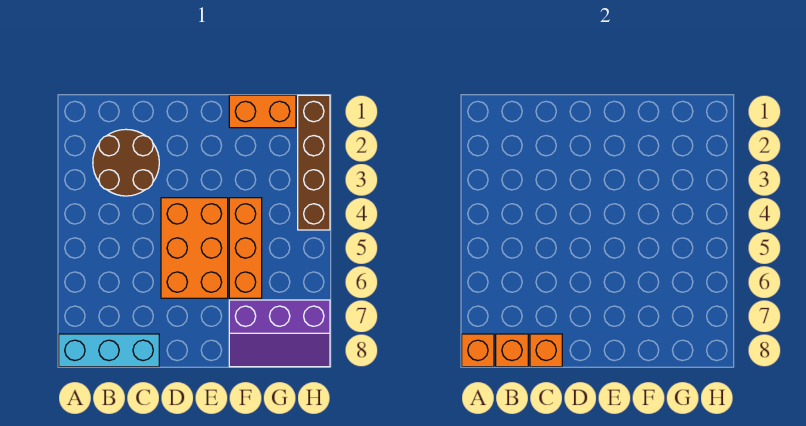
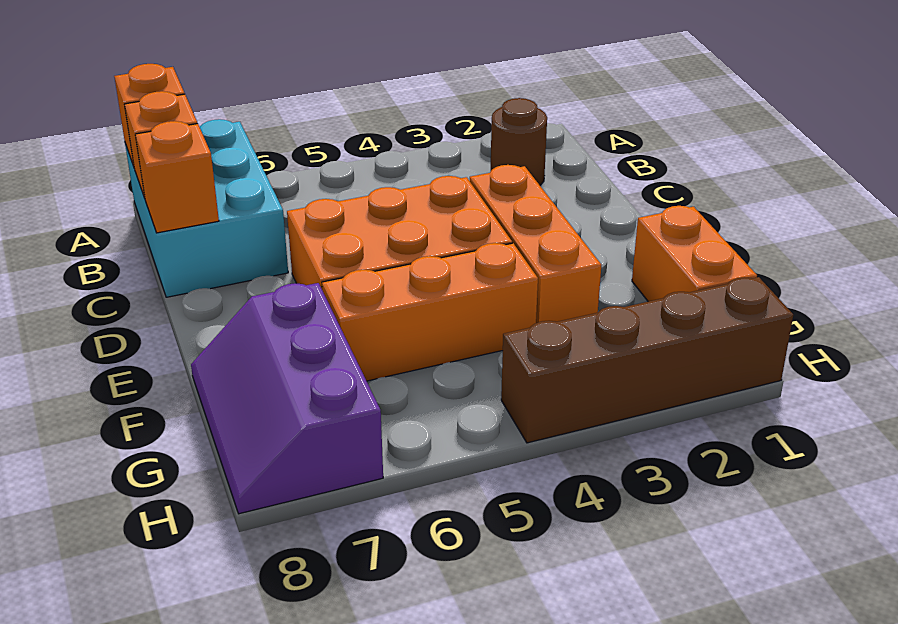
cyan 1x3 brick [59,334,159,367] -> cyan 2x3 brick [125,119,288,297]
brown 2x2 round brick [93,129,159,196] -> brown 1x1 round brick [491,98,547,185]
none -> orange 1x3 brick [470,165,601,323]

